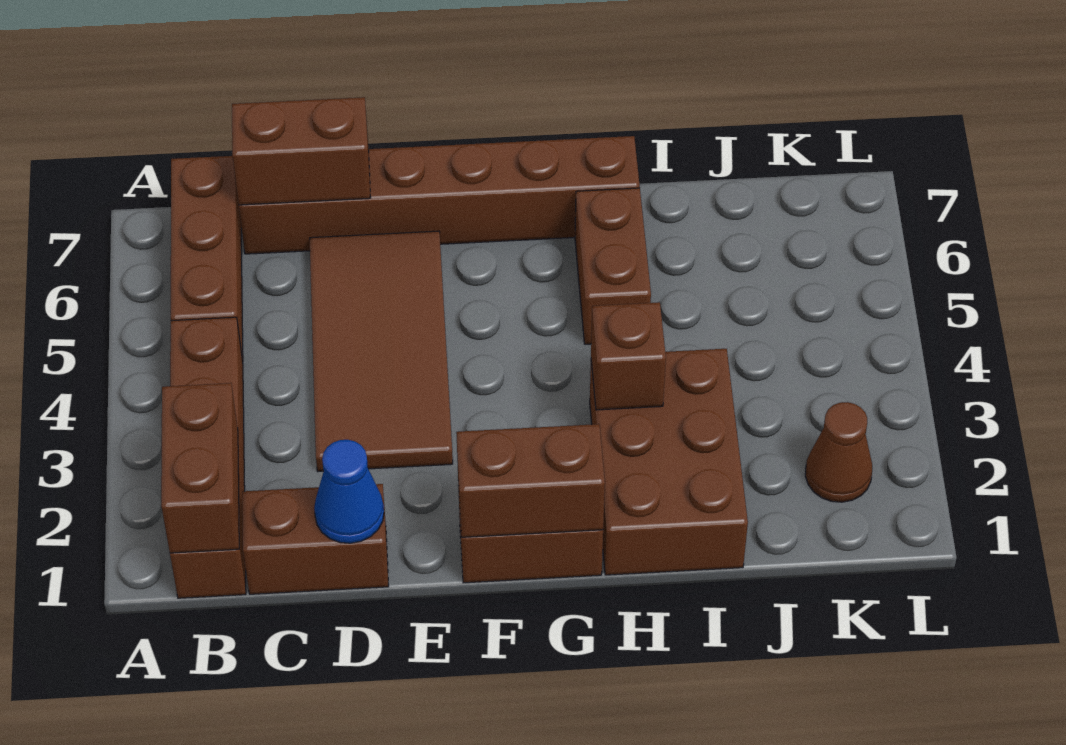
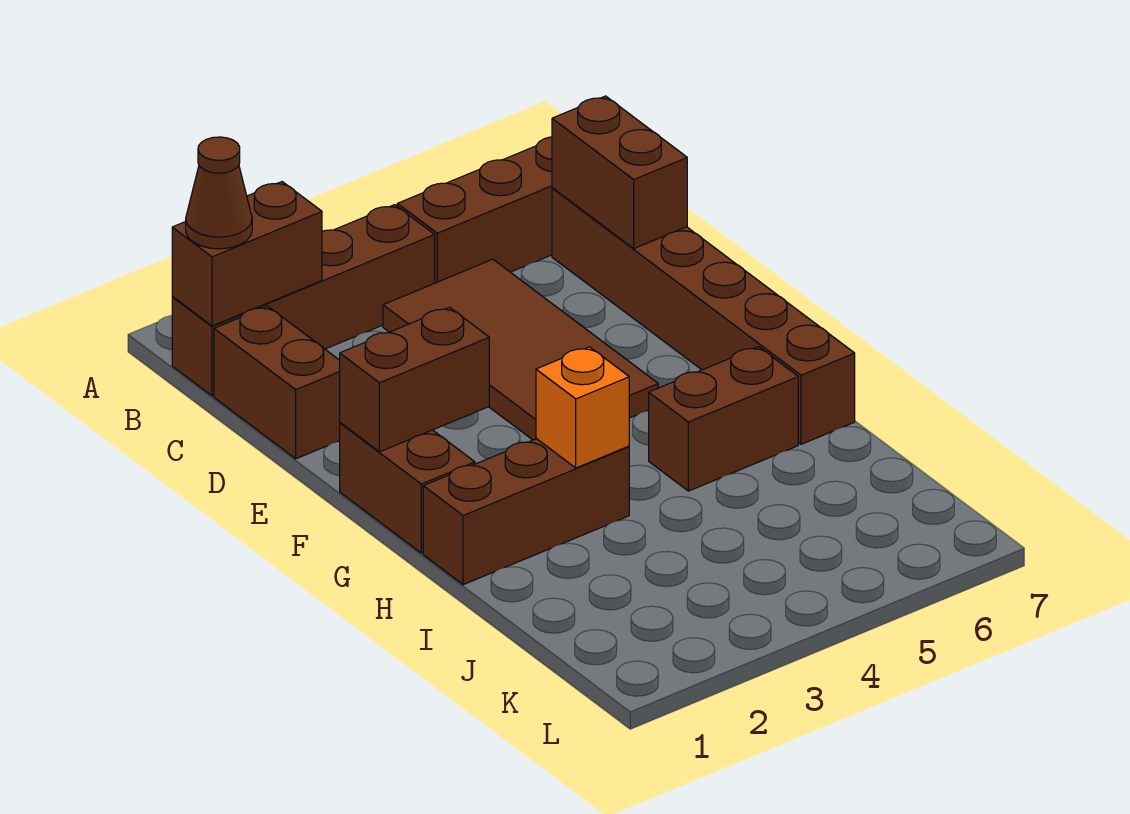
blue 1x1 cone [314,440,384,543] -> none
brown 2x4 tile [310,231,453,472] -> brown 2x4 tile turned to [383,259,658,440]
brown 1x2 brick [456,424,605,537] -> brown 1x2 brick turned to [340,307,489,452]
brown 2x3 brick [590,349,748,575] -> brown 1x3 brick [423,439,629,585]
brown 1x1 brick [591,302,666,410] -> orange 1x1 brick [536,347,629,468]
brown 1x1 cone [805,402,872,502] -> brown 1x1 cone moved to [186,137,252,249]

